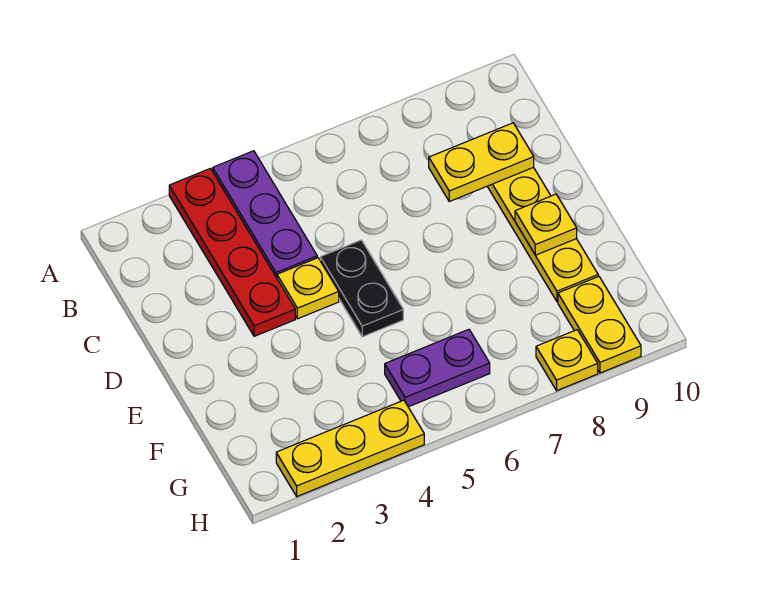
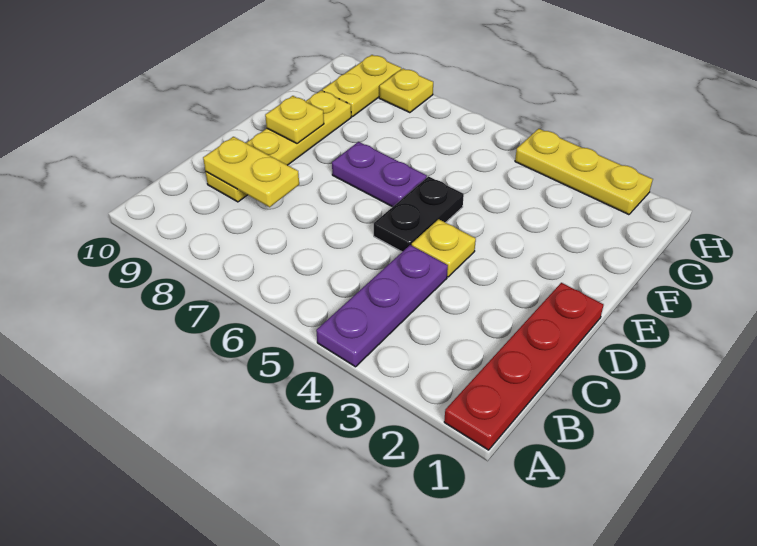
red 1x4 plate [169,168,295,336] -> red 1x4 plate moved to [444,283,604,450]
purple 1x2 plate [385,329,490,407] -> purple 1x2 plate moved to [332,142,427,207]

